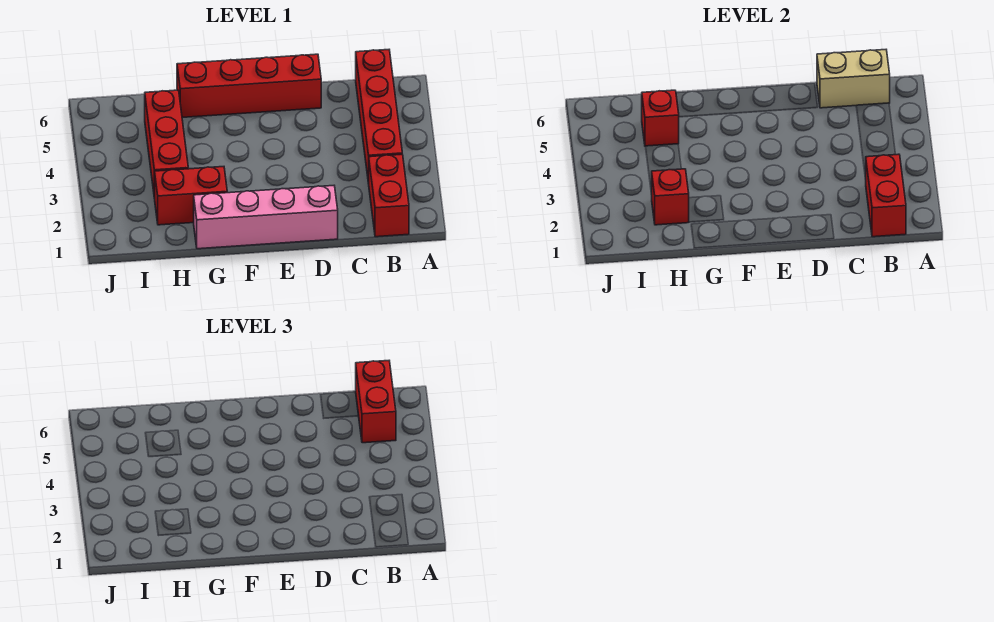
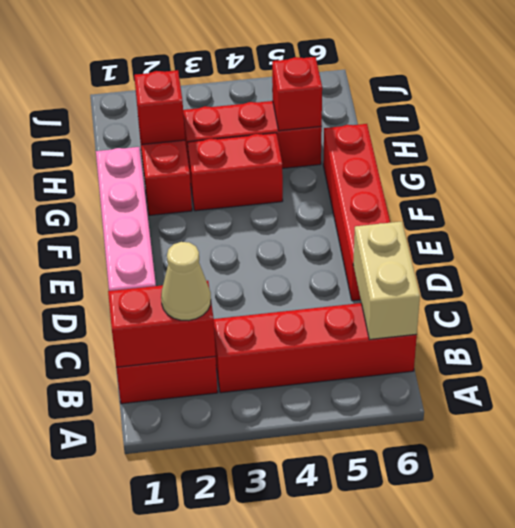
none -> tan 1x1 cone [161,242,211,321]
red 1x2 brick [356,361,396,443] -> red 1x2 brick moved to [188,133,283,211]

